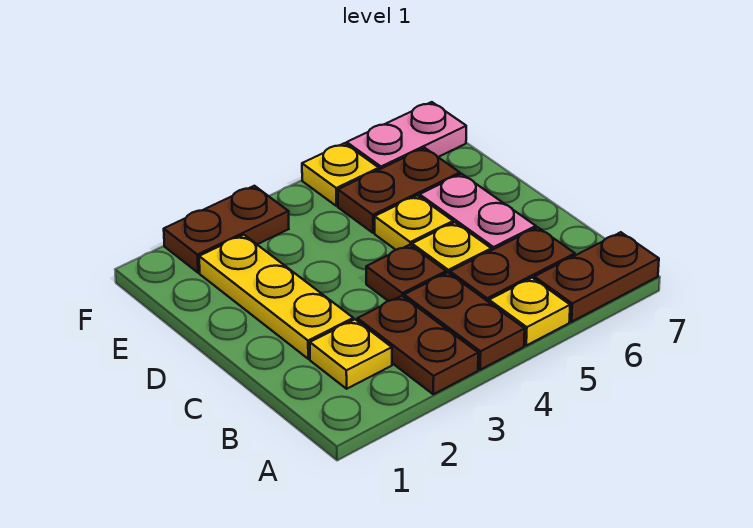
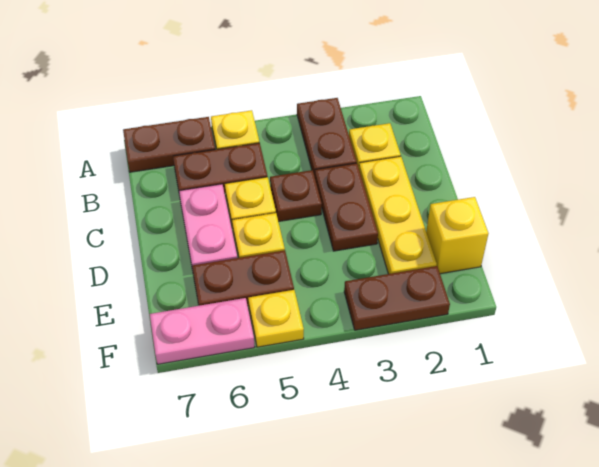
brown 1x2 plate [404,273,525,370] -> brown 1x2 plate moved to [315,163,378,251]
none -> yellow 1x1 brick [426,197,489,274]

